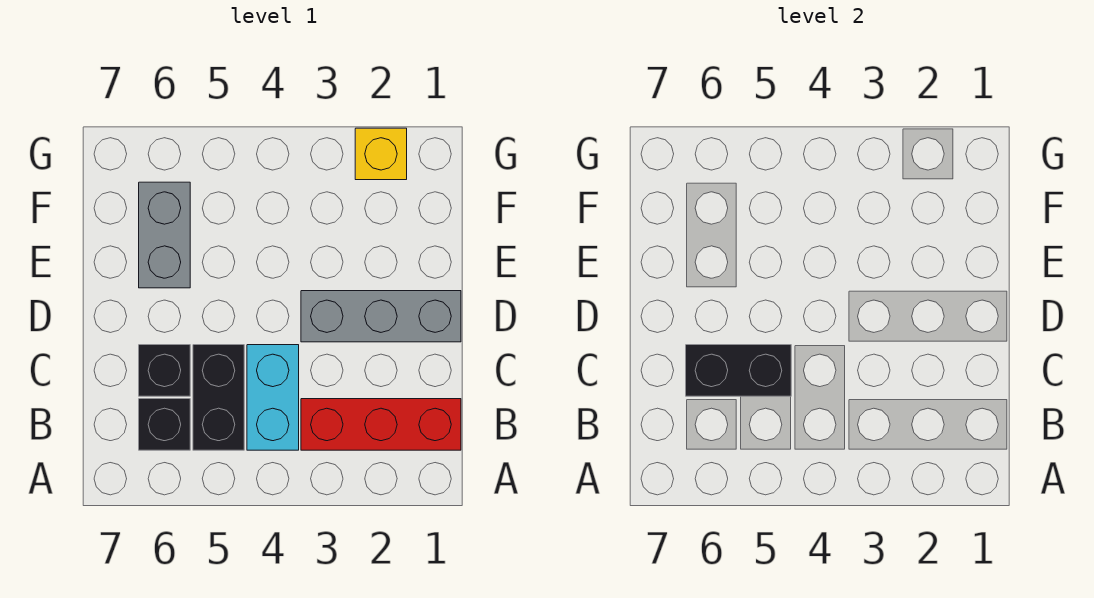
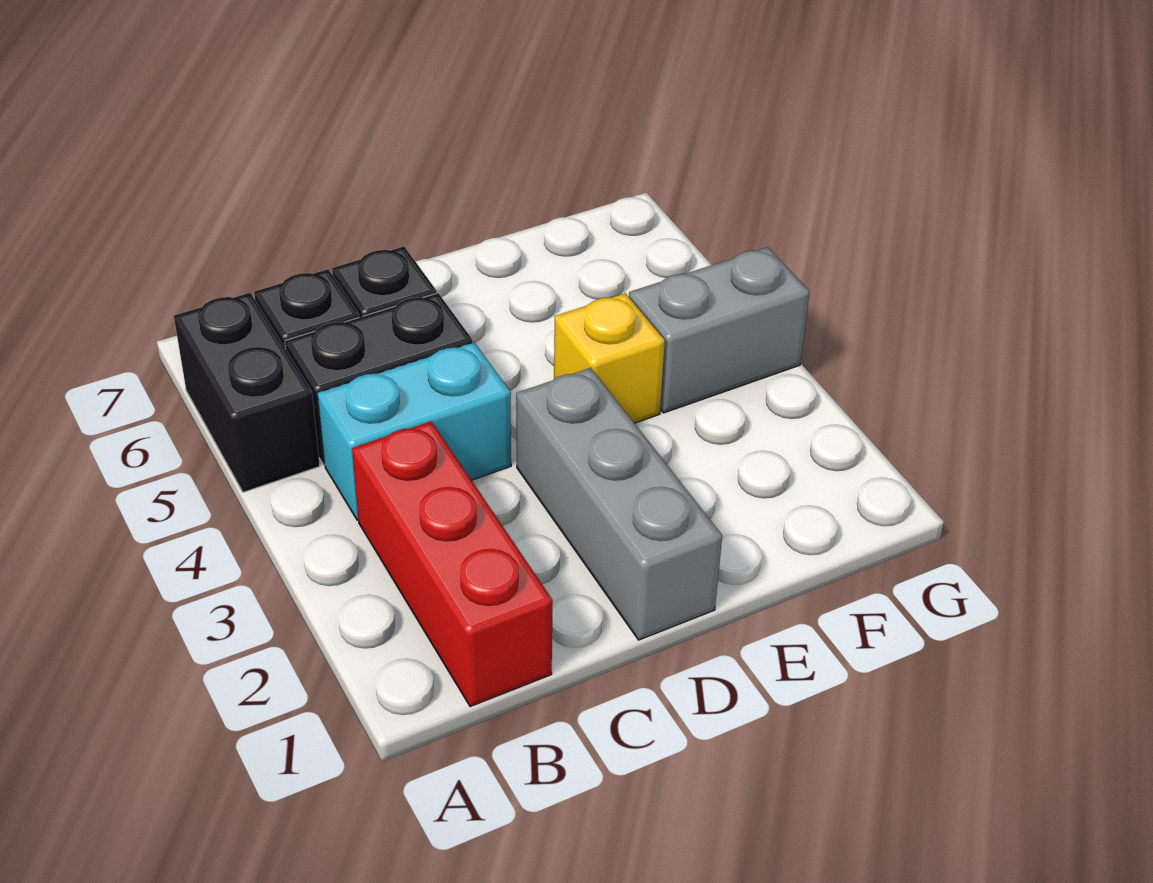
black 1x2 brick [686,345,791,396] -> black 1x2 brick moved to [174,293,320,492]
grey 1x2 brick [139,182,190,288] -> grey 1x2 brick moved to [629,247,810,413]
yellow 1x1 brick [355,128,407,180] -> yellow 1x1 brick moved to [554,293,665,423]

